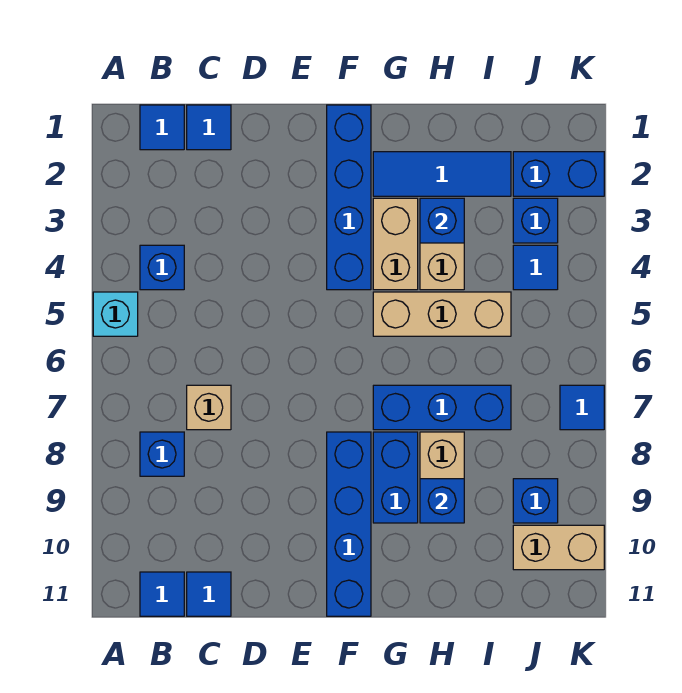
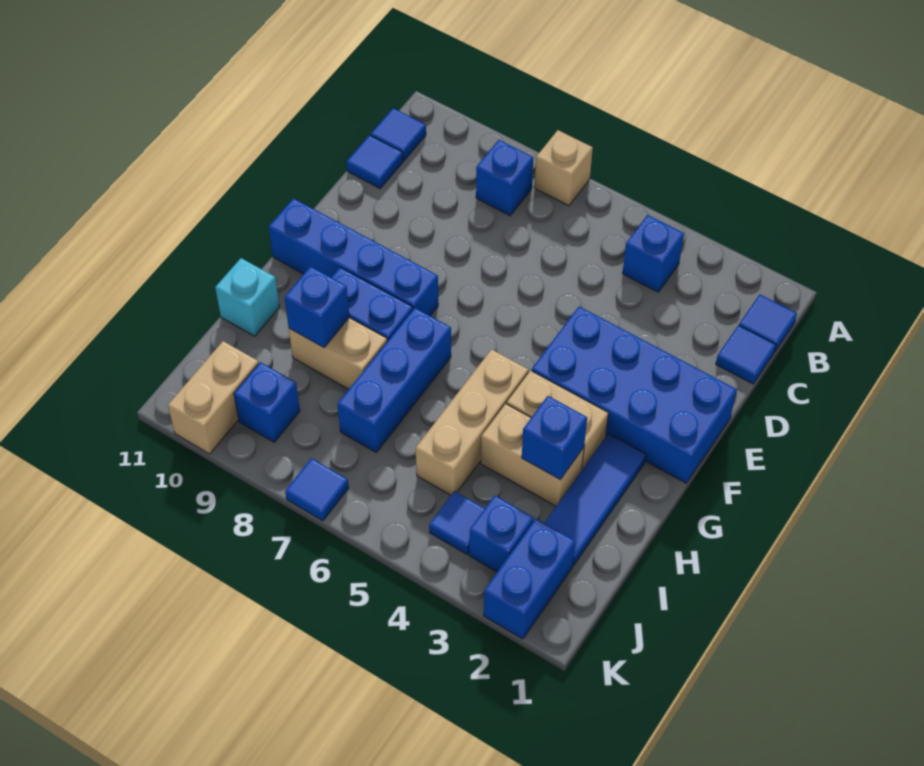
cyan 1x1 brick [93,292,138,336] -> cyan 1x1 brick moved to [215,258,280,336]
tan 1x1 brick [187,385,231,430] -> tan 1x1 brick moved to [535,130,593,206]
blue 1x4 brick [327,105,371,290] -> blue 2x4 brick [532,307,737,483]

